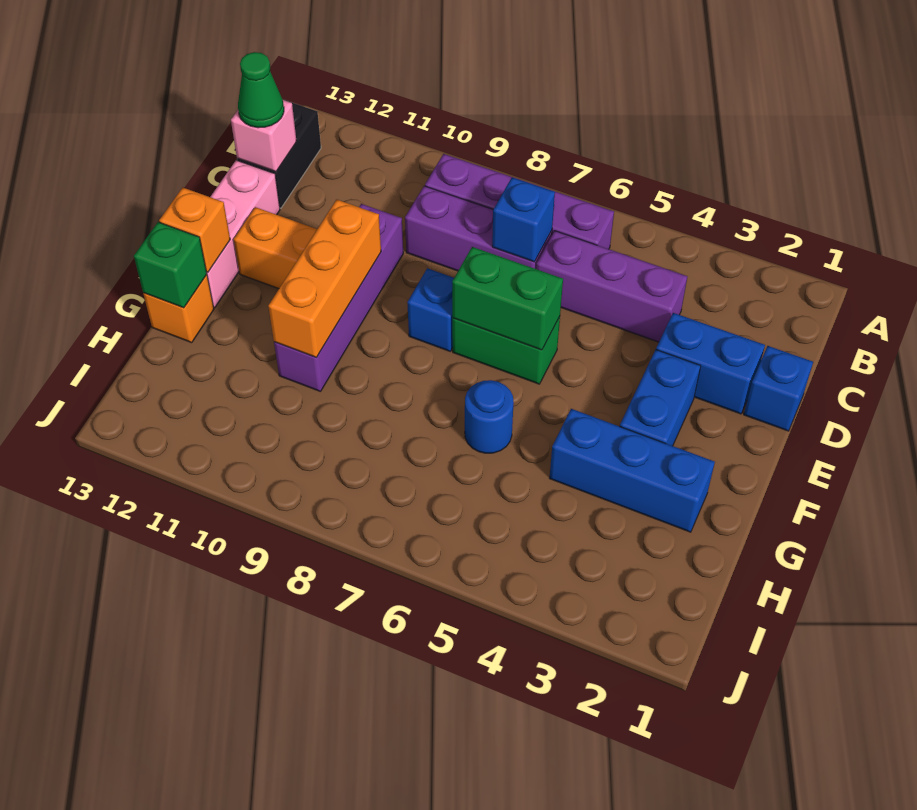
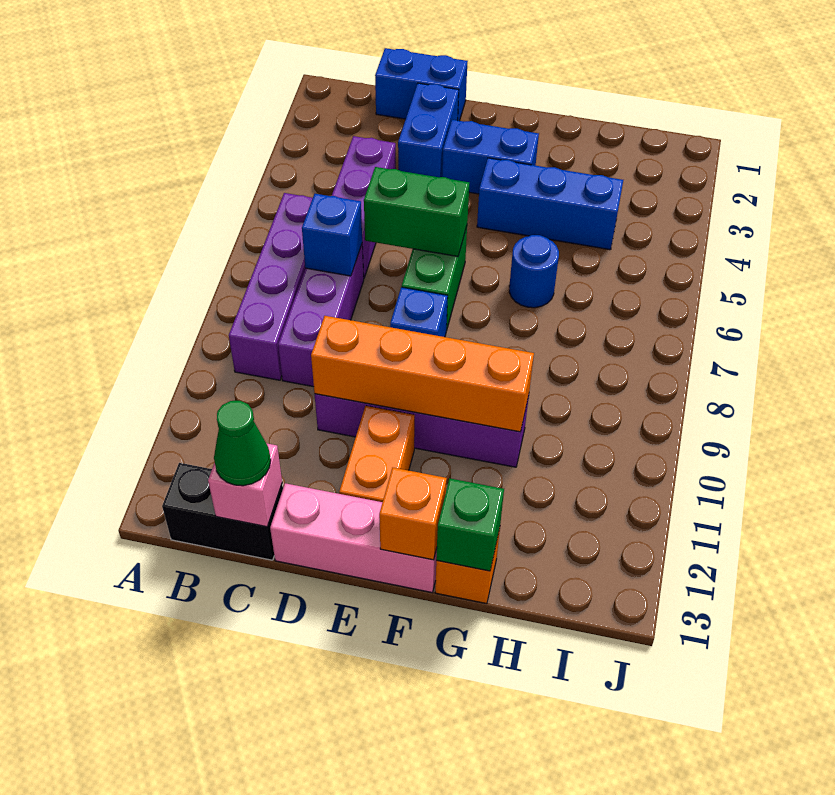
blue 1x1 brick [744,346,813,431] -> blue 1x2 brick [375,48,468,121]
green 1x2 brick [452,247,563,350] -> green 1x2 brick turned to [364,167,469,257]
orange 1x3 brick [268,200,381,357] -> orange 1x4 brick [311,316,534,432]
blue 1x3 brick [550,409,715,532] -> blue 1x3 brick turned to [477,158,623,250]

